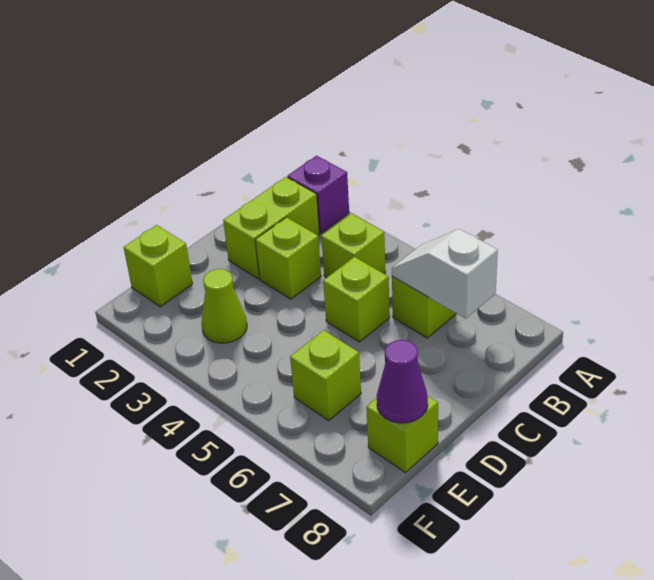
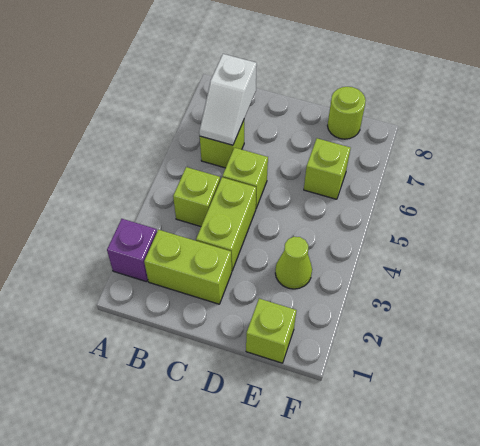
lime 1x1 brick [255,217,321,299] -> lime 1x2 brick [196,177,256,270]
lime 1x1 brick [366,395,438,473] -> lime 1x1 round brick [327,87,366,139]
purple 1x1 cone [377,340,428,423] -> none

